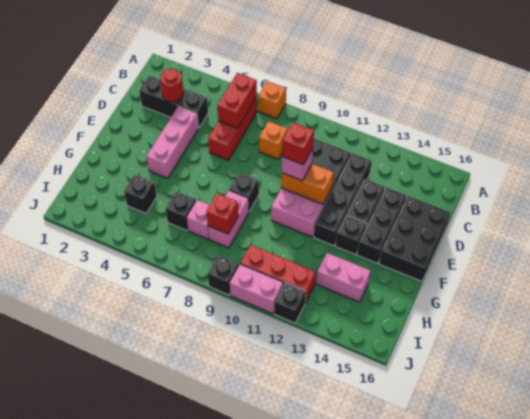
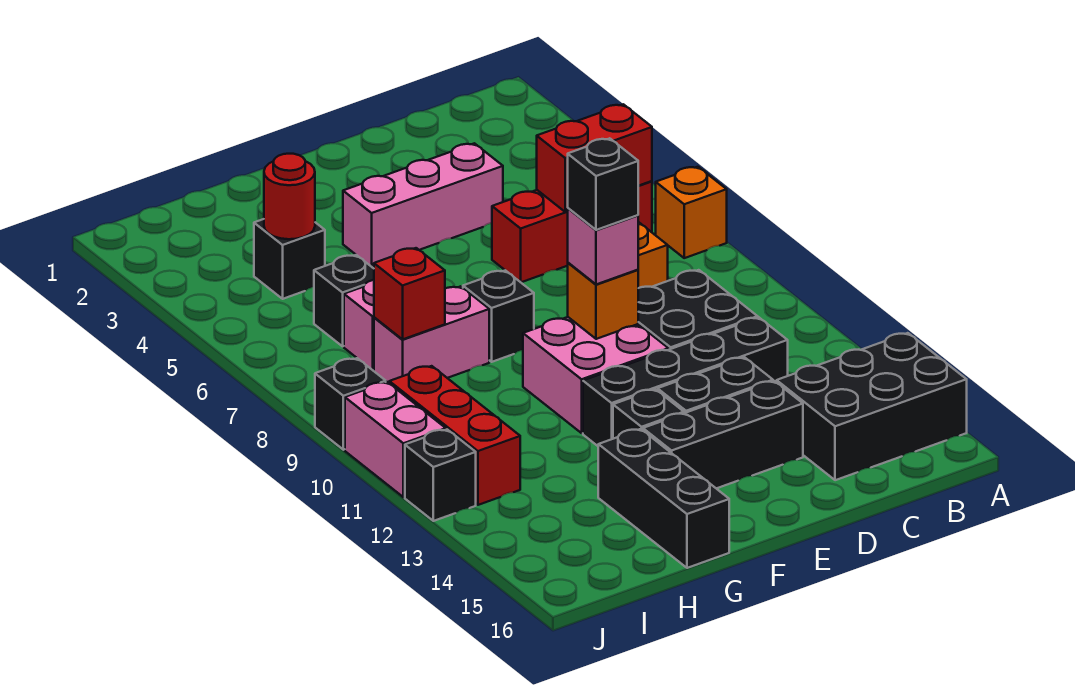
black 1x3 brick [139,76,208,128] -> black 1x3 brick moved to [598,429,729,568]
red 1x1 round brick [160,69,184,102] -> red 1x1 round brick moved to [264,154,315,239]
black 2x3 brick [379,196,451,281] -> black 2x3 brick moved to [777,333,967,480]
orange 1x2 brick [281,164,334,204] -> orange 1x1 brick [568,263,638,339]
red 1x1 brick [282,123,314,165] -> black 1x1 brick [568,138,638,230]
pink 1x2 brick [316,253,371,302] -> none

